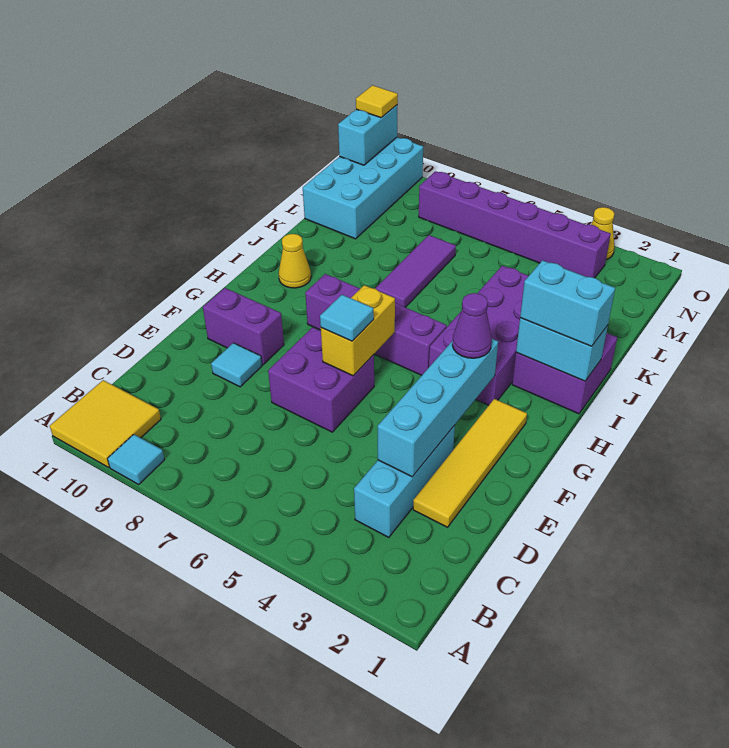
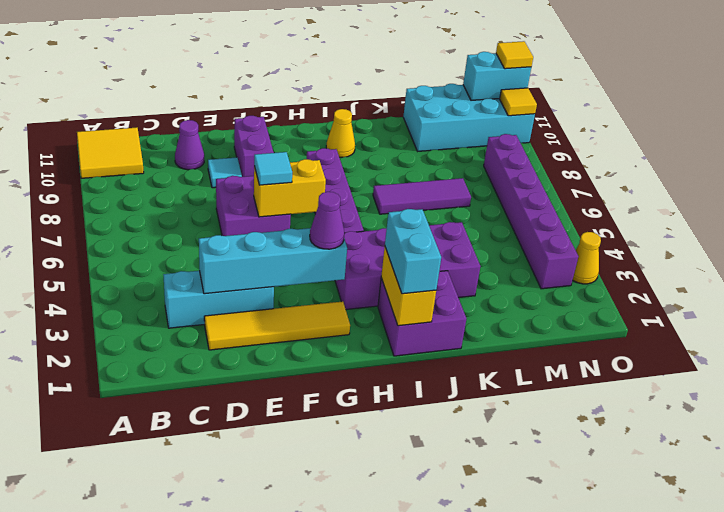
cyan 1x1 tile [108,434,165,484] -> none
none -> purple 1x1 cone [175,120,204,170]
cyan 1x2 brick [516,318,608,381] -> yellow 1x2 brick [381,248,436,326]
none -> yellow 1x1 tile [500,88,537,116]

